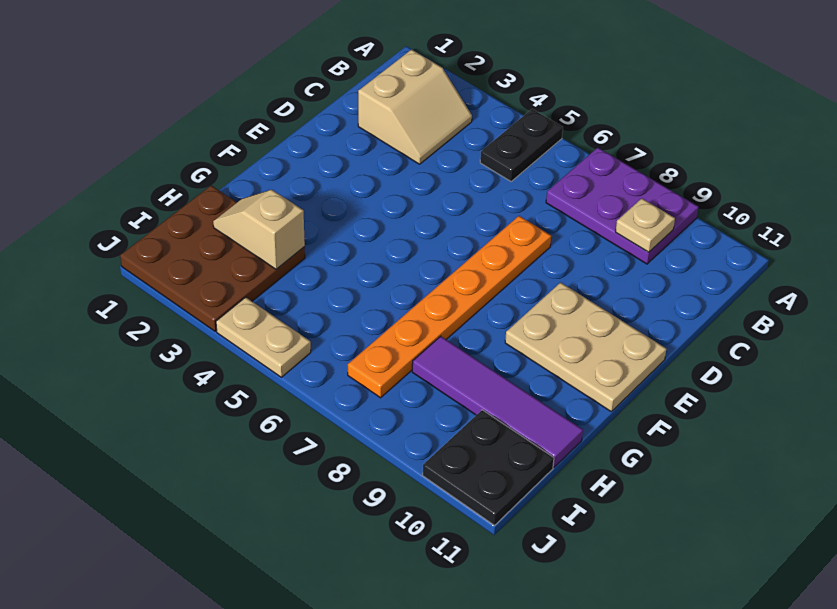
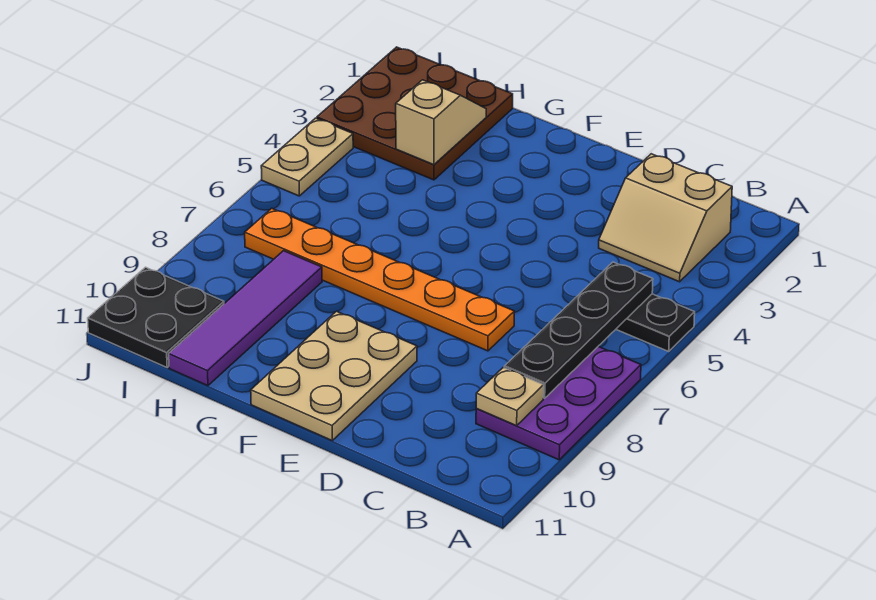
none -> black 1x4 plate [504,262,653,398]

